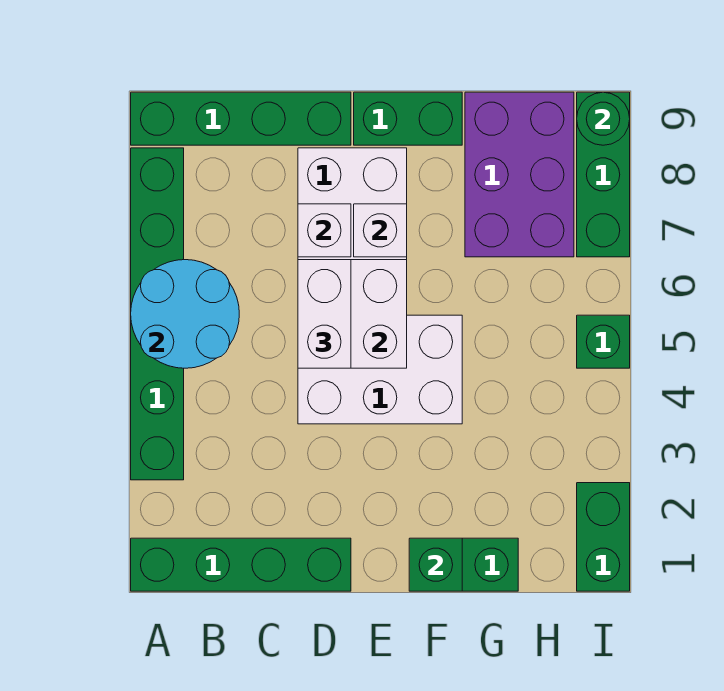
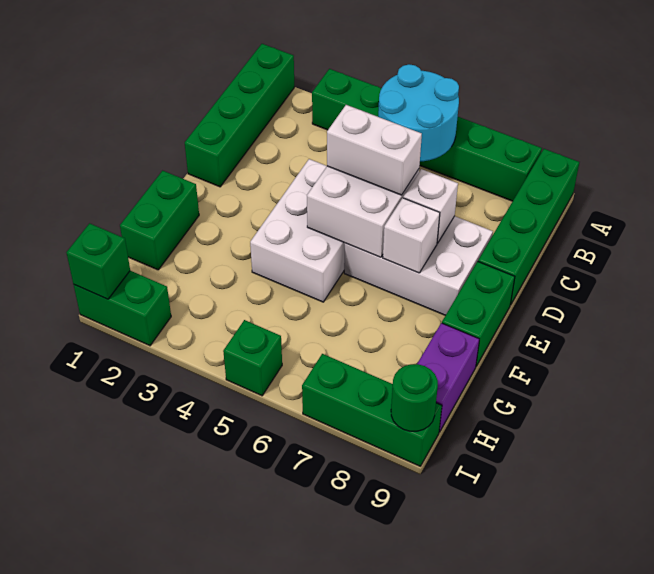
green 1x1 brick [409,538,462,591] -> green 1x1 brick moved to [66,223,130,299]
purple 2x3 brick [465,92,574,257] -> purple 1x2 brick [417,323,479,432]

